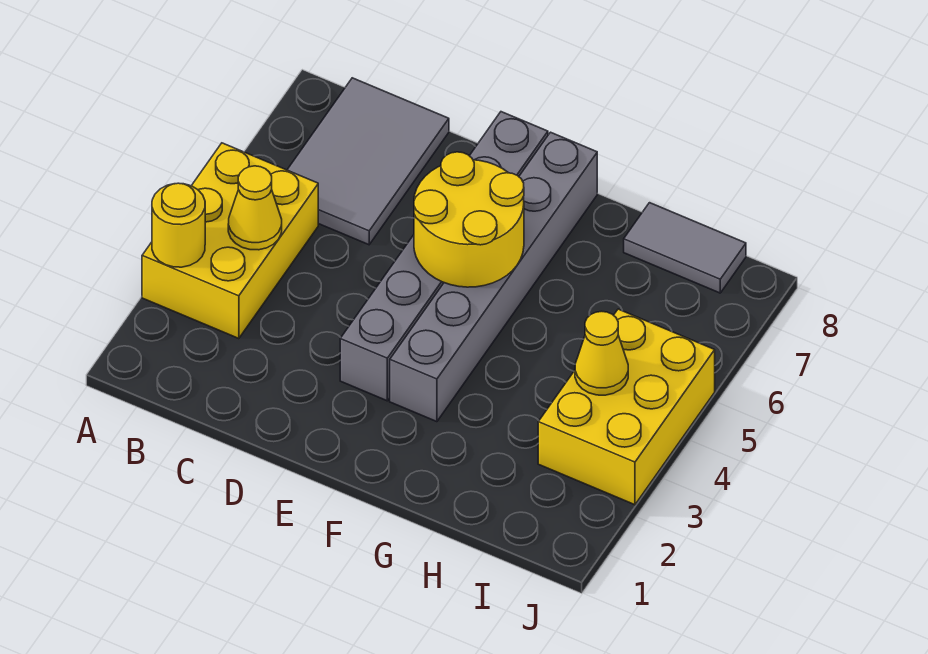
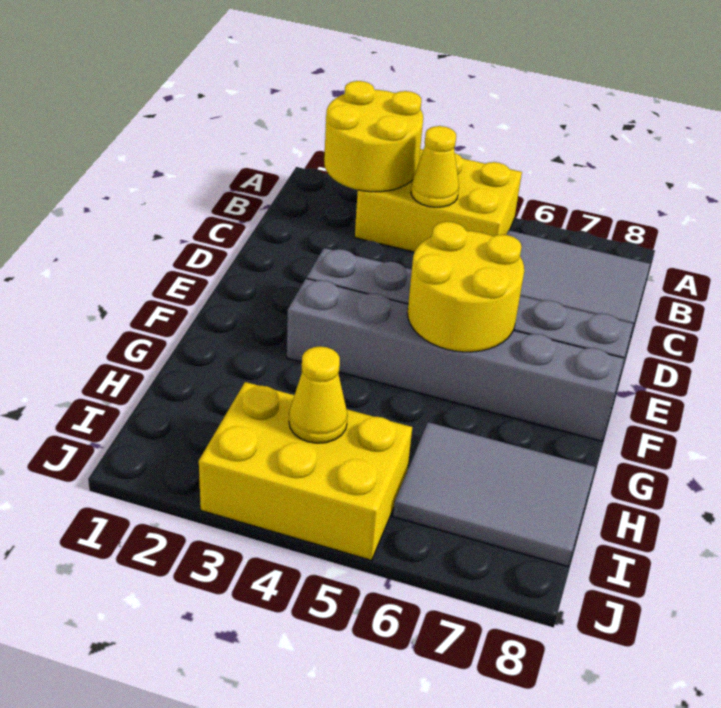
yellow 1x1 round brick [152,183,205,267] -> yellow 2x2 round brick [324,81,423,192]
grey 1x2 tile [624,203,746,293] -> grey 2x3 tile [393,422,595,566]

